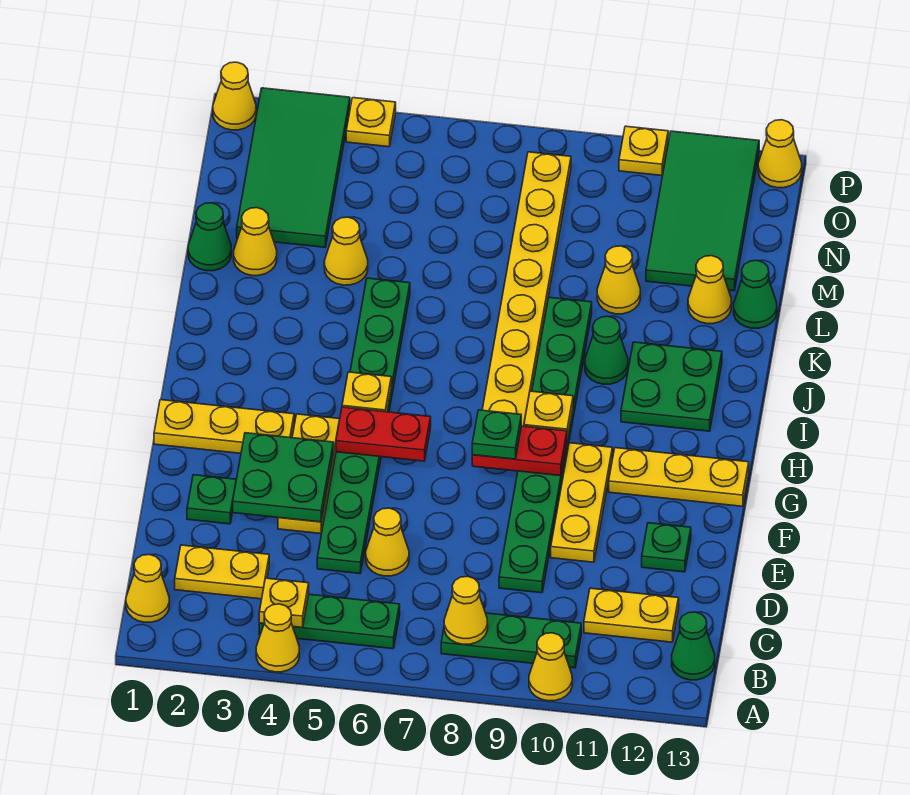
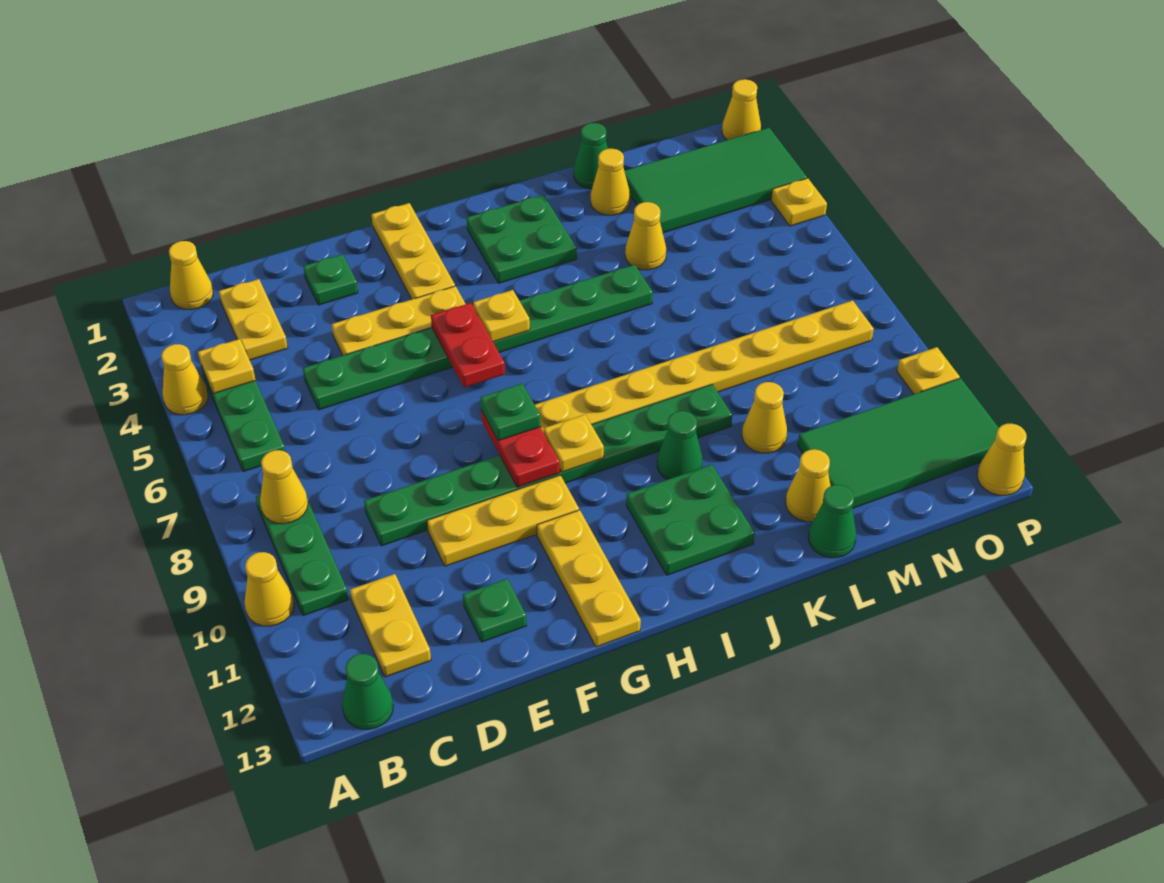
yellow 1x1 cone [366,508,409,576] -> none
green 2x2 plate [233,433,333,522] -> green 2x2 plate moved to [467,195,577,283]

